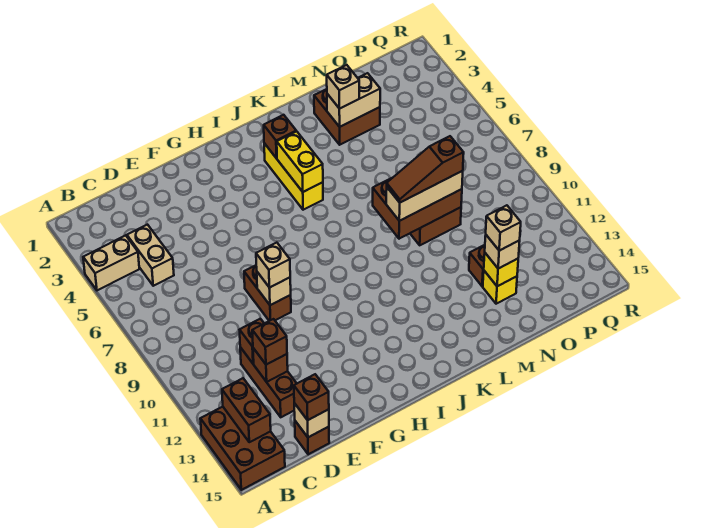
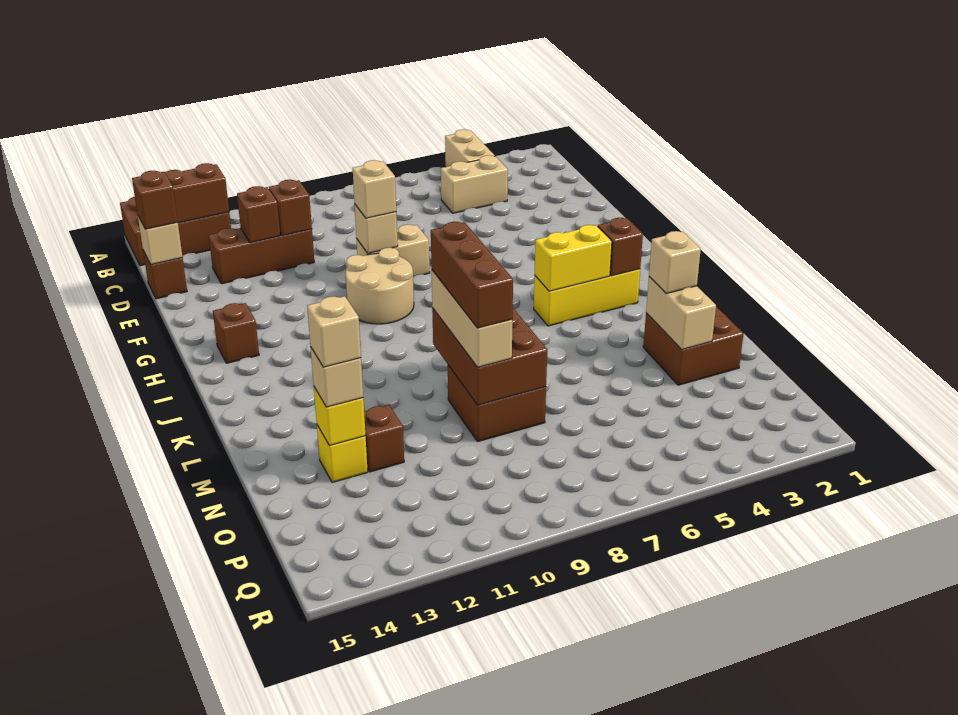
brown 1x1 brick [252,319,287,365] -> brown 1x1 brick moved to [213,303,259,363]
brown 1x2 brick [244,265,291,321] -> tan 1x2 brick [357,224,430,277]
none -> tan 2x2 round brick [346,248,414,324]
brown 1x3 slope [387,136,464,202] -> brown 1x3 brick [431,222,513,328]

